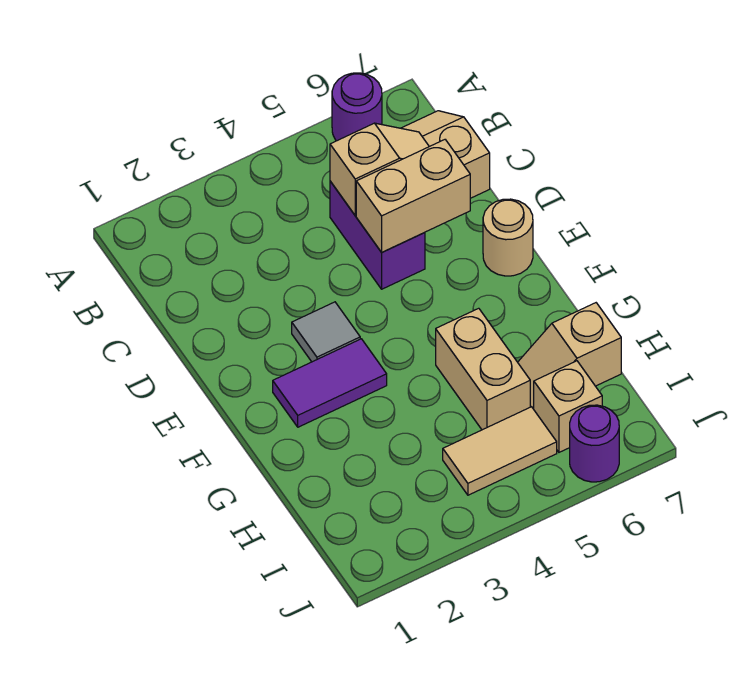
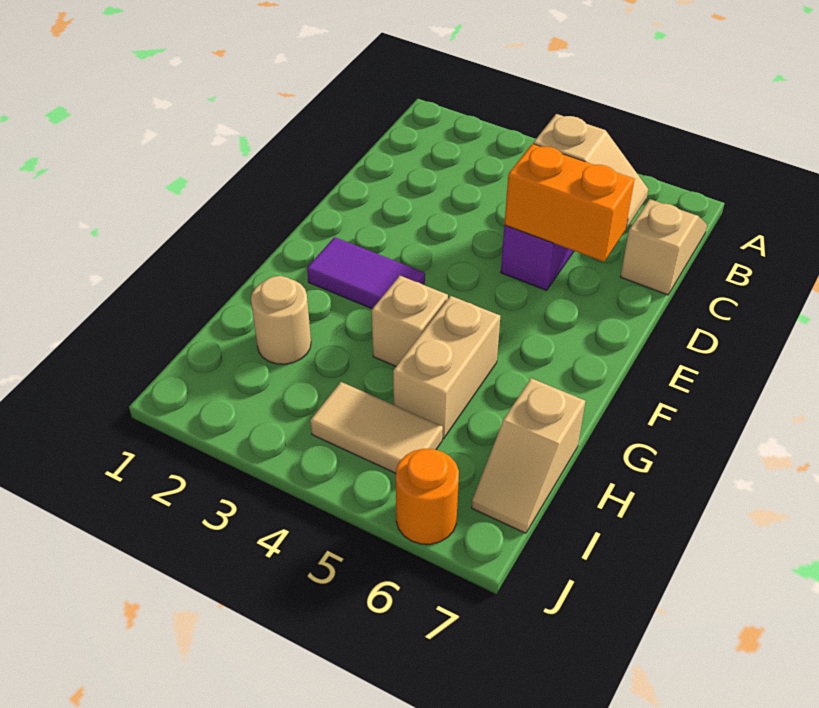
purple 1x1 round brick [332,73,382,141] -> none
tan 1x2 brick [356,140,470,252] -> orange 1x2 brick [504,144,635,262]
grey 1x1 tile [292,302,360,362] -> none
tan 1x1 round brick [483,199,533,276] -> tan 1x1 round brick moved to [251,276,311,364]
tan 1x2 slope [518,303,621,409] -> tan 1x2 slope turned to [472,378,585,533]
tan 1x1 brick [534,361,602,452] -> tan 1x1 brick moved to [372,276,448,366]
purple 1x1 round brick [570,405,619,482] -> orange 1x1 round brick [396,449,459,544]

